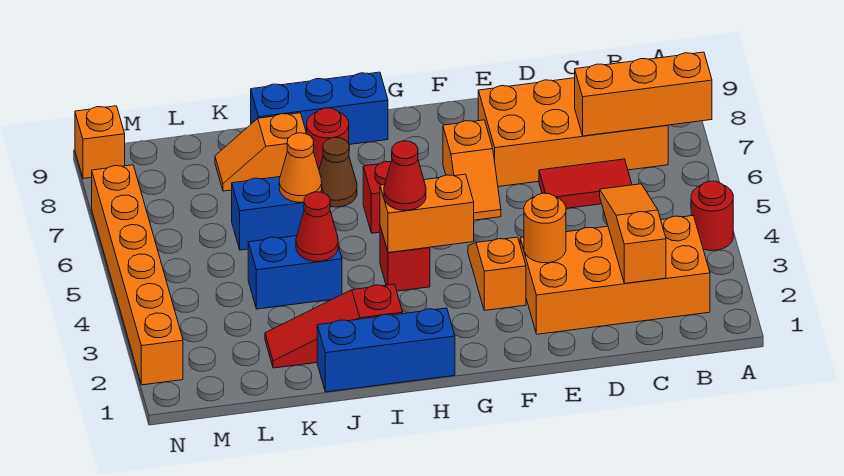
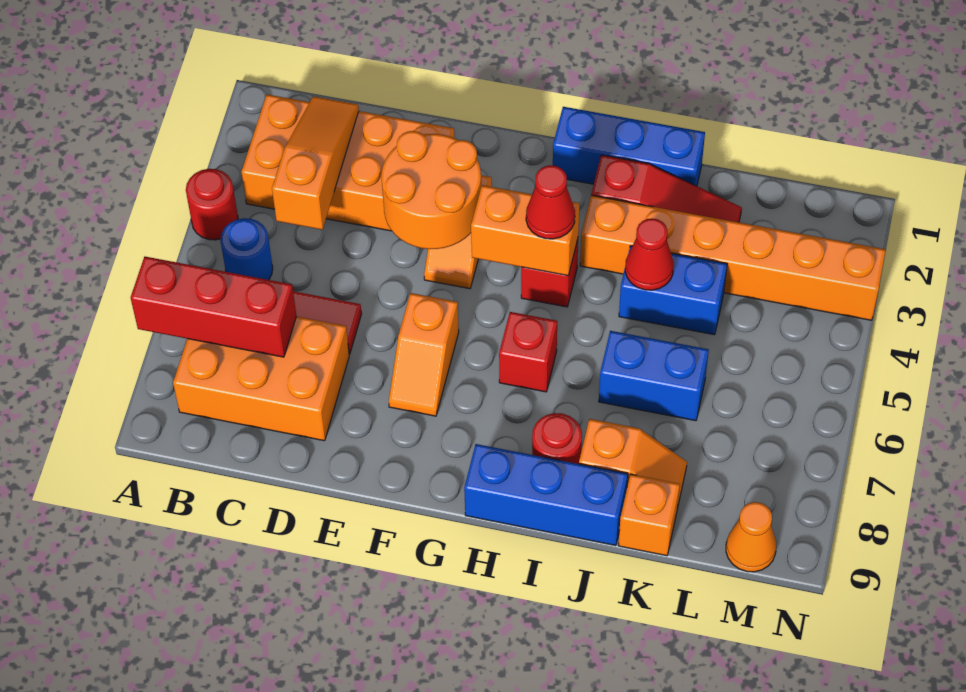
orange 1x3 brick [575,52,712,136] -> red 1x3 brick [131,257,296,357]
none -> blue 1x1 round brick [220,218,273,280]
orange 2x4 brick [478,78,668,187] -> orange 2x3 brick [173,316,349,441]
orange 1x3 slope [600,184,666,283] -> orange 1x3 slope turned to [272,96,359,230]
orange 1x1 round brick [524,193,566,263] -> orange 2x2 round brick [382,131,481,249]
orange 1x2 slope [443,120,501,220] -> orange 1x2 slope turned to [389,293,459,416]
brown 1x1 cone [319,138,357,207] -> none
orange 1x1 cone [279,133,322,202] -> orange 1x1 cone moved to [726,502,776,572]
orange 1x6 brick [92,165,183,385] -> orange 1x6 brick turned to [580,195,886,320]
orange 1x1 brick [75,106,125,179] -> orange 1x1 brick moved to [618,474,680,556]

